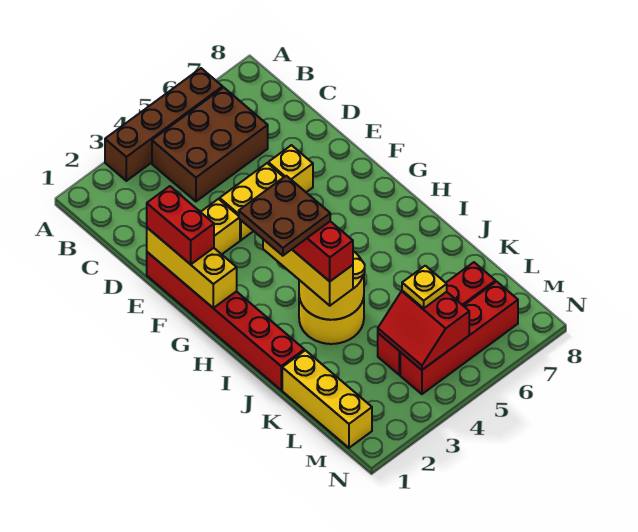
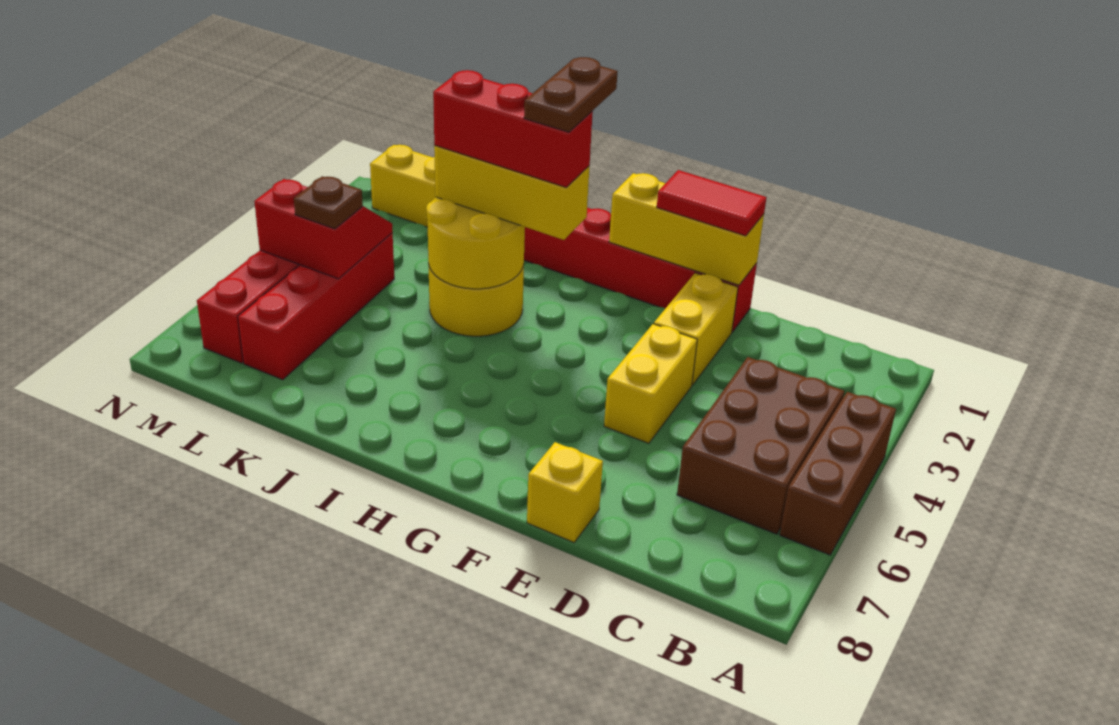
brown 1x4 brick [105,68,223,181] -> brown 1x3 brick [780,392,896,555]
red 1x2 brick [147,186,214,264] -> red 1x2 tile [657,170,766,236]
yellow 1x1 brick [268,145,313,192] -> yellow 1x1 brick moved to [527,442,603,542]
brown 2x2 plate [239,176,330,256] -> brown 1x2 plate [524,57,618,132]
yellow 1x1 plate [402,266,447,308] -> brown 1x1 plate [294,176,363,229]

